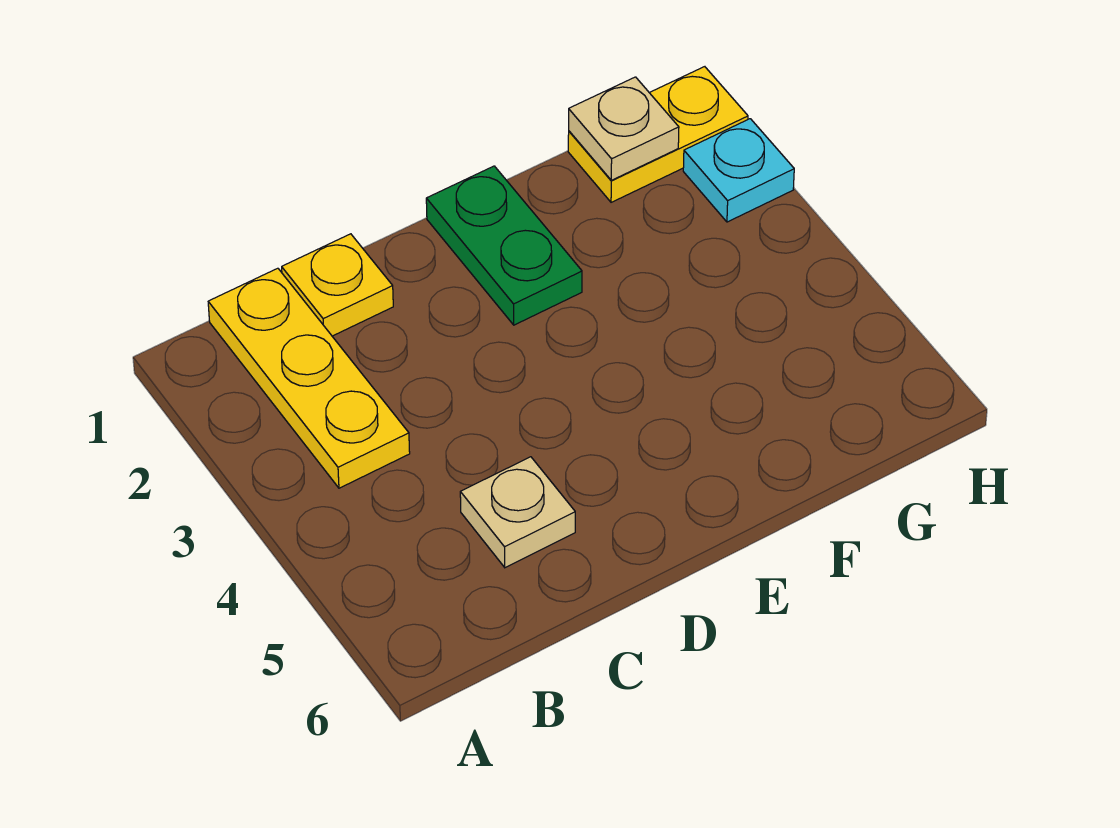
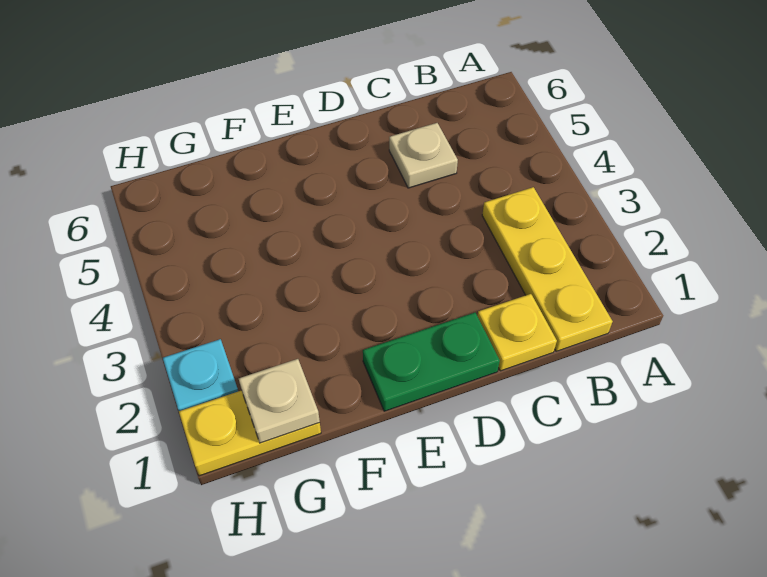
green 1x2 plate [426,166,582,325] -> green 1x2 plate turned to [363,313,500,411]

